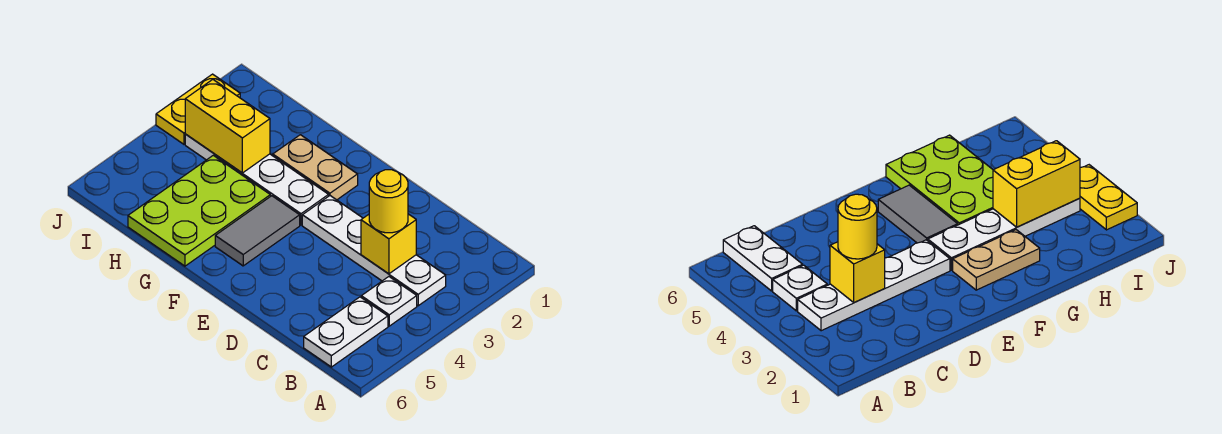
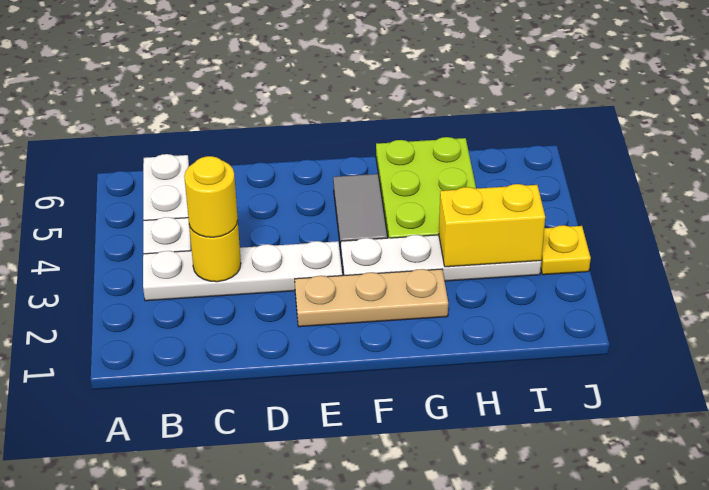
yellow 1x1 brick [361,214,416,274] -> yellow 1x1 round brick [189,221,241,282]
tan 1x2 plate [273,135,358,200] -> tan 1x3 plate [295,269,448,327]
yellow 1x2 plate [156,74,240,144] -> yellow 1x1 plate [541,225,591,275]

